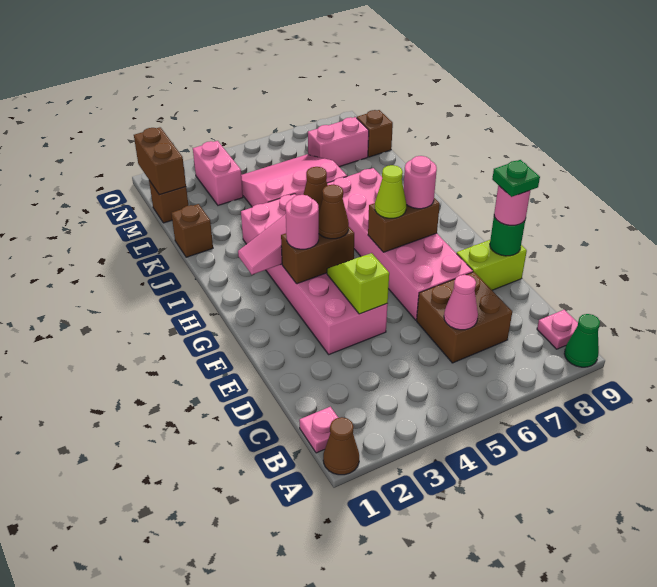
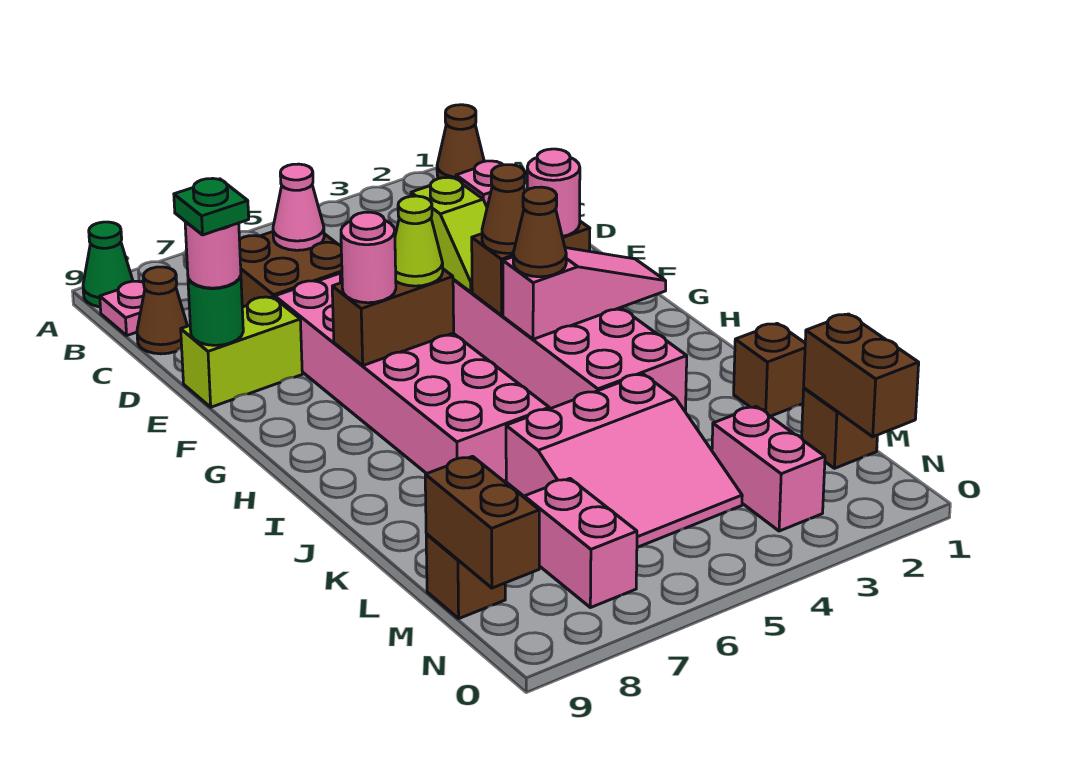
none -> brown 1x1 cone [137,267,187,354]
pink 1x2 brick [308,117,369,167] -> pink 1x2 brick turned to [524,479,637,608]
none -> brown 1x2 brick [425,456,539,588]

